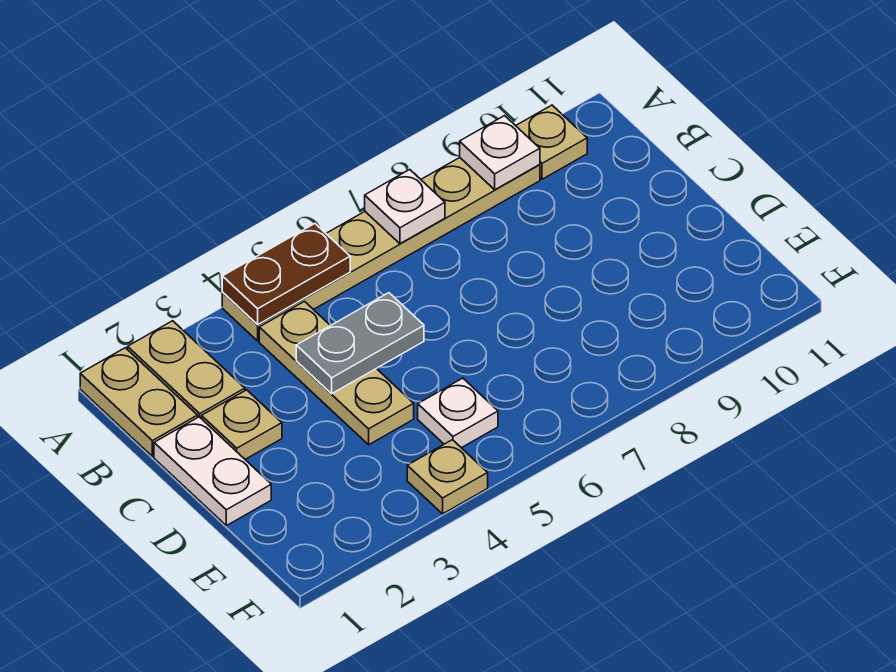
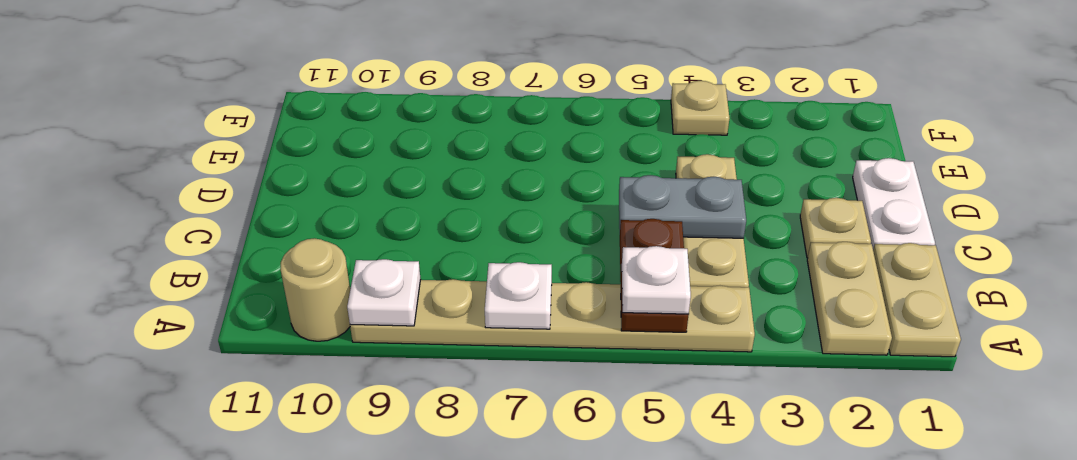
brown 1x2 plate [222,224,350,324] -> brown 1x2 plate turned to [620,219,689,332]
tan 1x1 plate [516,105,587,179] -> tan 1x1 round brick [280,238,350,341]
white 1x1 plate [418,378,498,448] -> white 1x1 plate moved to [622,246,691,314]

